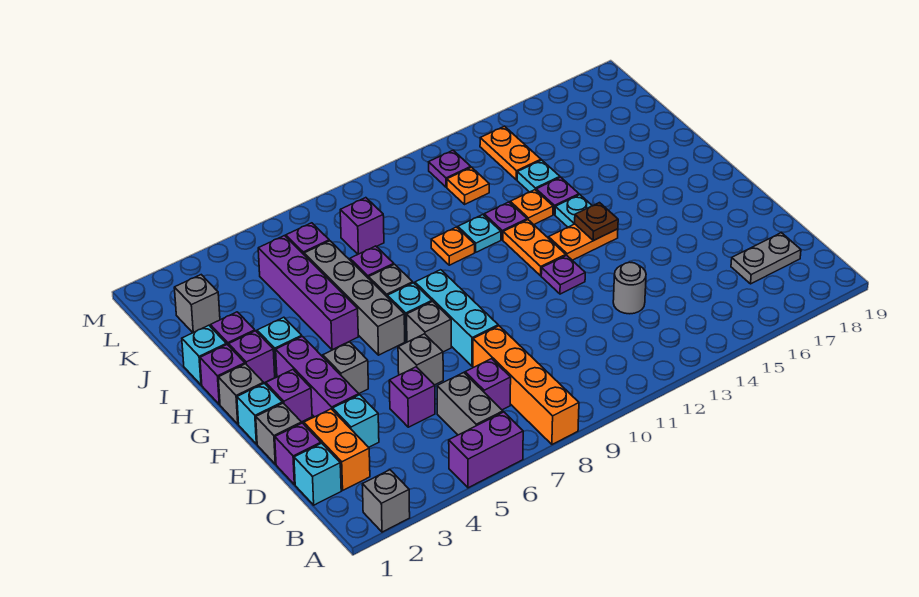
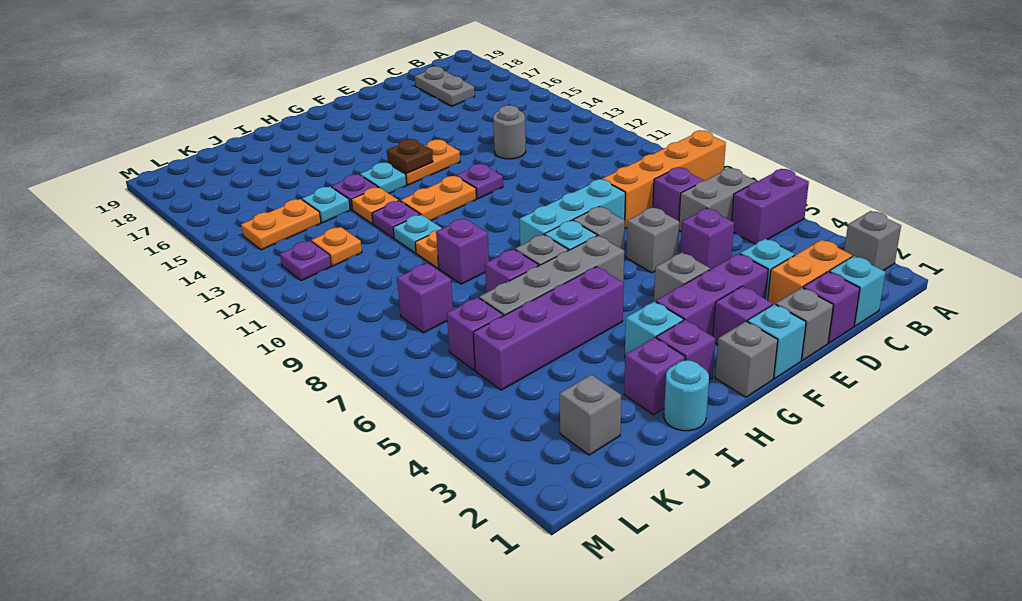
purple 1x2 brick [449,412,523,488] -> purple 1x2 brick turned to [732,169,809,244]
orange 1x2 plate [549,224,618,260] -> orange 1x2 plate turned to [388,140,460,185]
purple 1x1 brick [200,345,245,404] -> purple 1x1 brick moved to [436,218,489,284]
cyan 1x1 brick [182,325,226,385] -> cyan 1x1 round brick [664,360,709,431]

